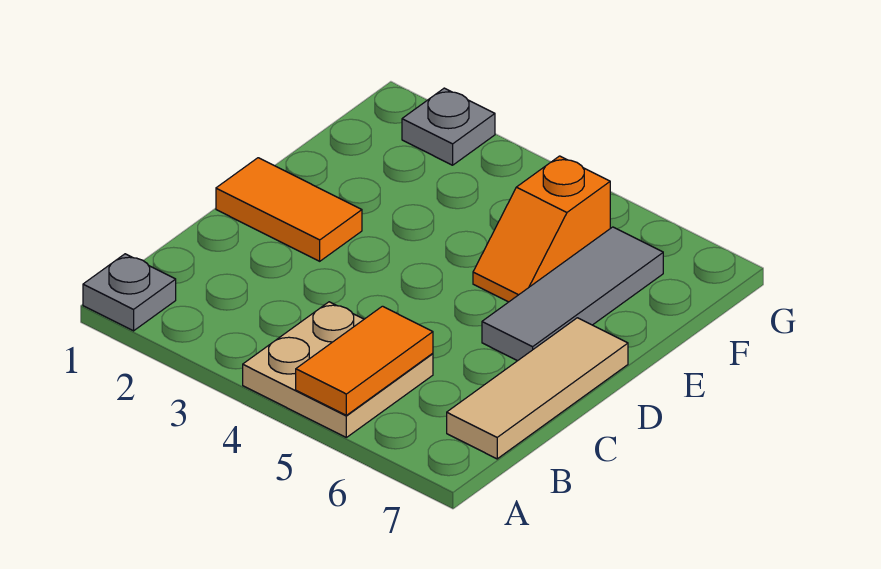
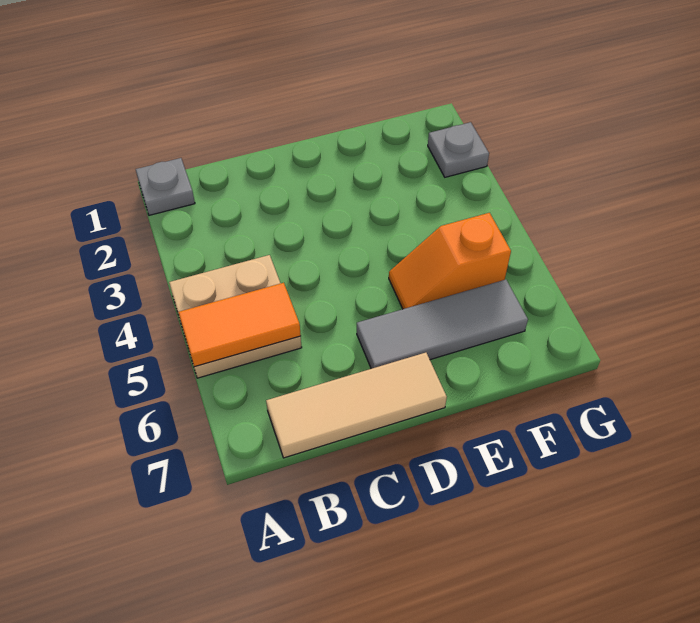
orange 1x2 tile [216,158,362,261] -> none

